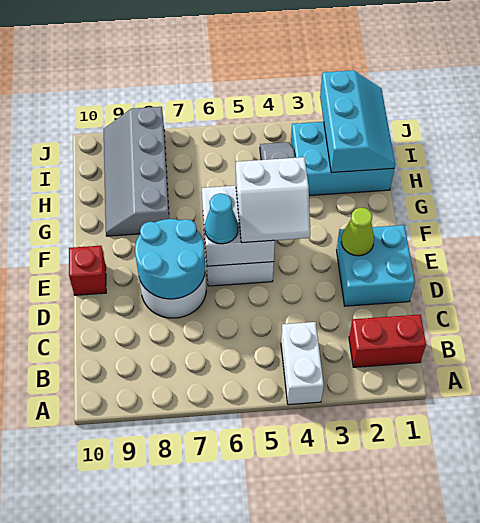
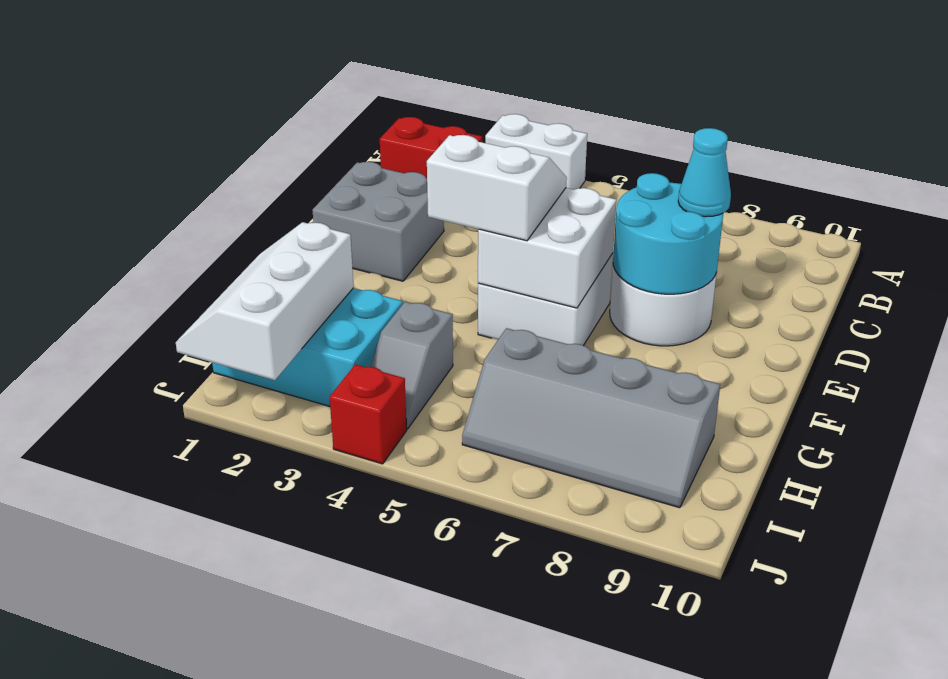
white 1x2 brick [281,322,324,405] -> white 1x2 brick turned to [485,114,587,190]
cyan 2x2 brick [337,225,415,306] -> grey 2x2 brick [313,162,444,281]
lime 1x1 cone [341,208,374,256] -> none
cyan 1x1 cone [205,193,238,244] -> cyan 1x1 cone moved to [678,128,731,217]
red 1x1 brick [69,246,106,295] -> red 1x1 brick moved to [330,364,407,464]
grey 2x4 slope [104,107,169,236] -> grey 2x4 slope turned to [462,328,720,508]
cyan 2x3 slope [320,70,395,173] -> white 2x3 slope [176,222,354,380]

